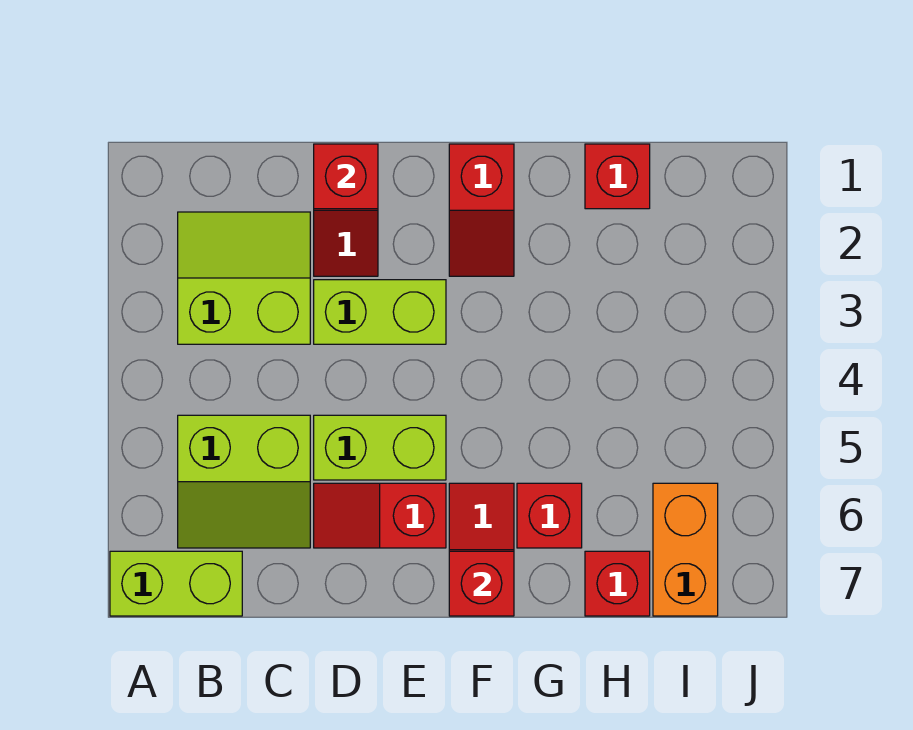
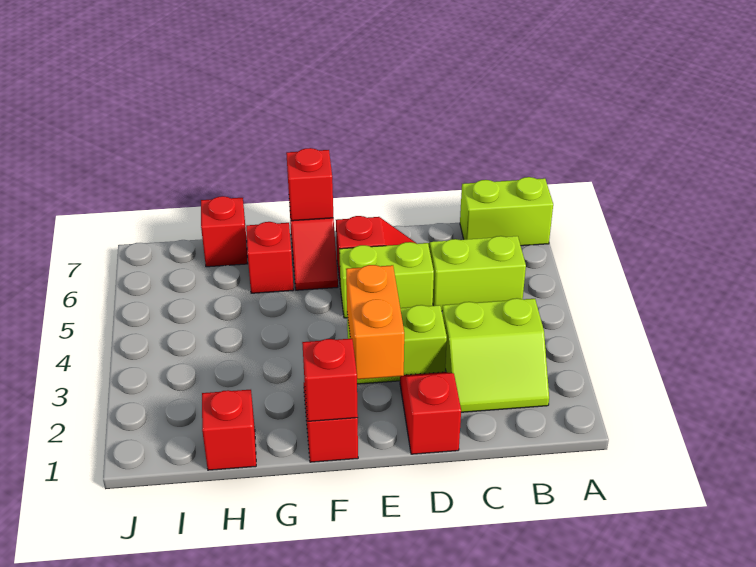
red 1x1 brick [314,144,378,209] -> red 1x1 brick moved to [302,339,358,421]
orange 1x2 brick [653,483,718,616] -> orange 1x2 brick moved to [346,265,404,379]

